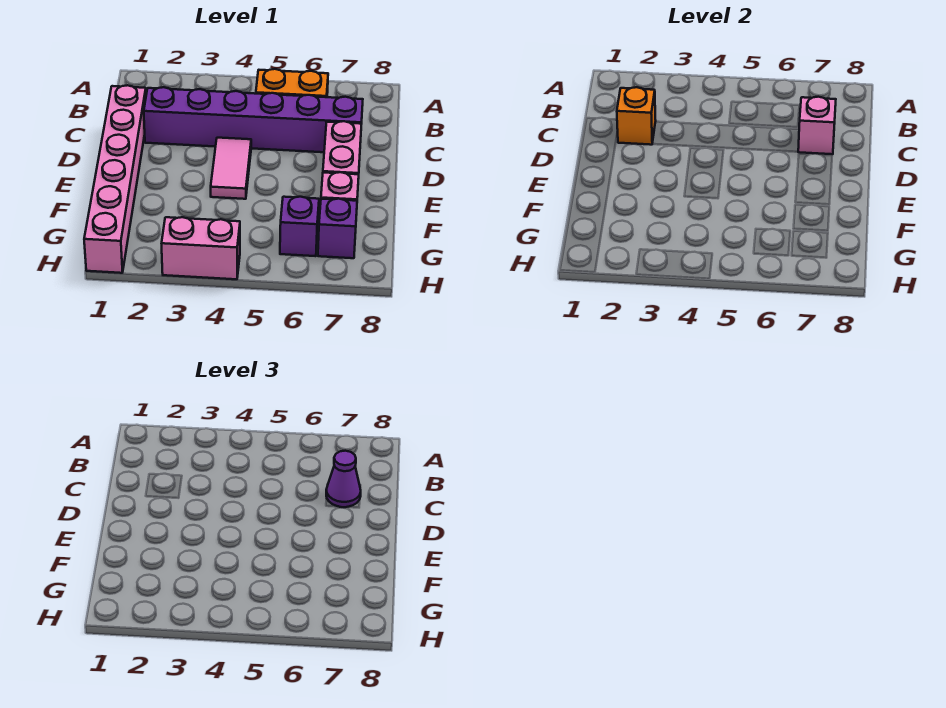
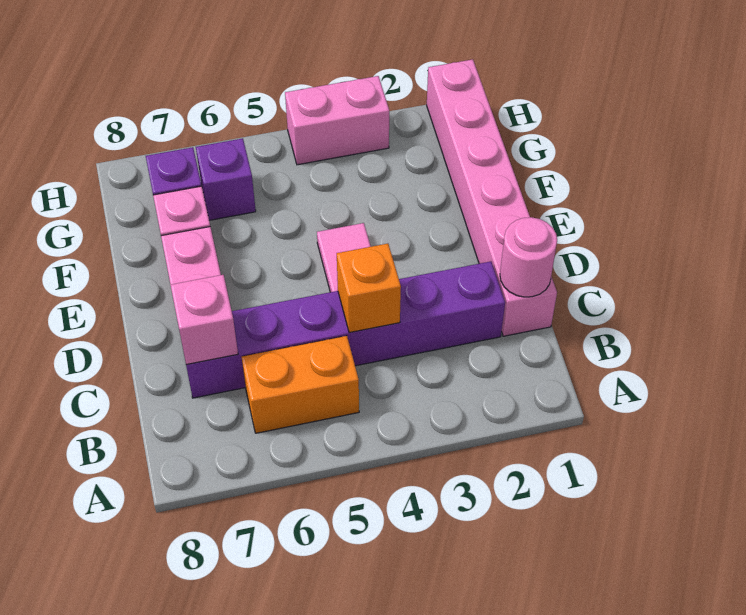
none -> pink 1x1 round brick [500,217,557,297]
orange 1x1 brick [617,87,656,145] -> orange 1x1 brick moved to [337,244,401,333]
purple 1x1 cone [326,451,361,507] -> none

